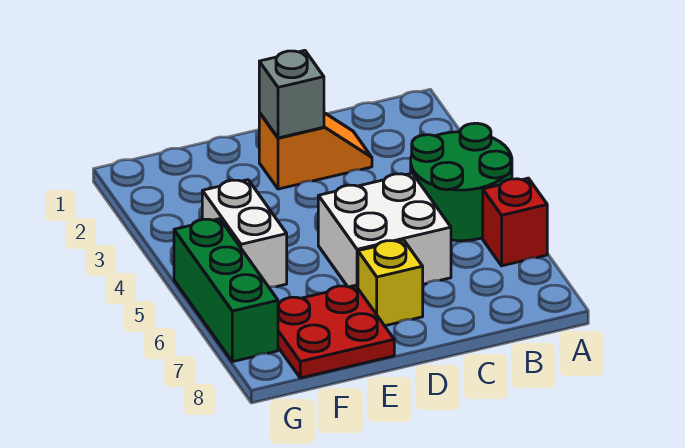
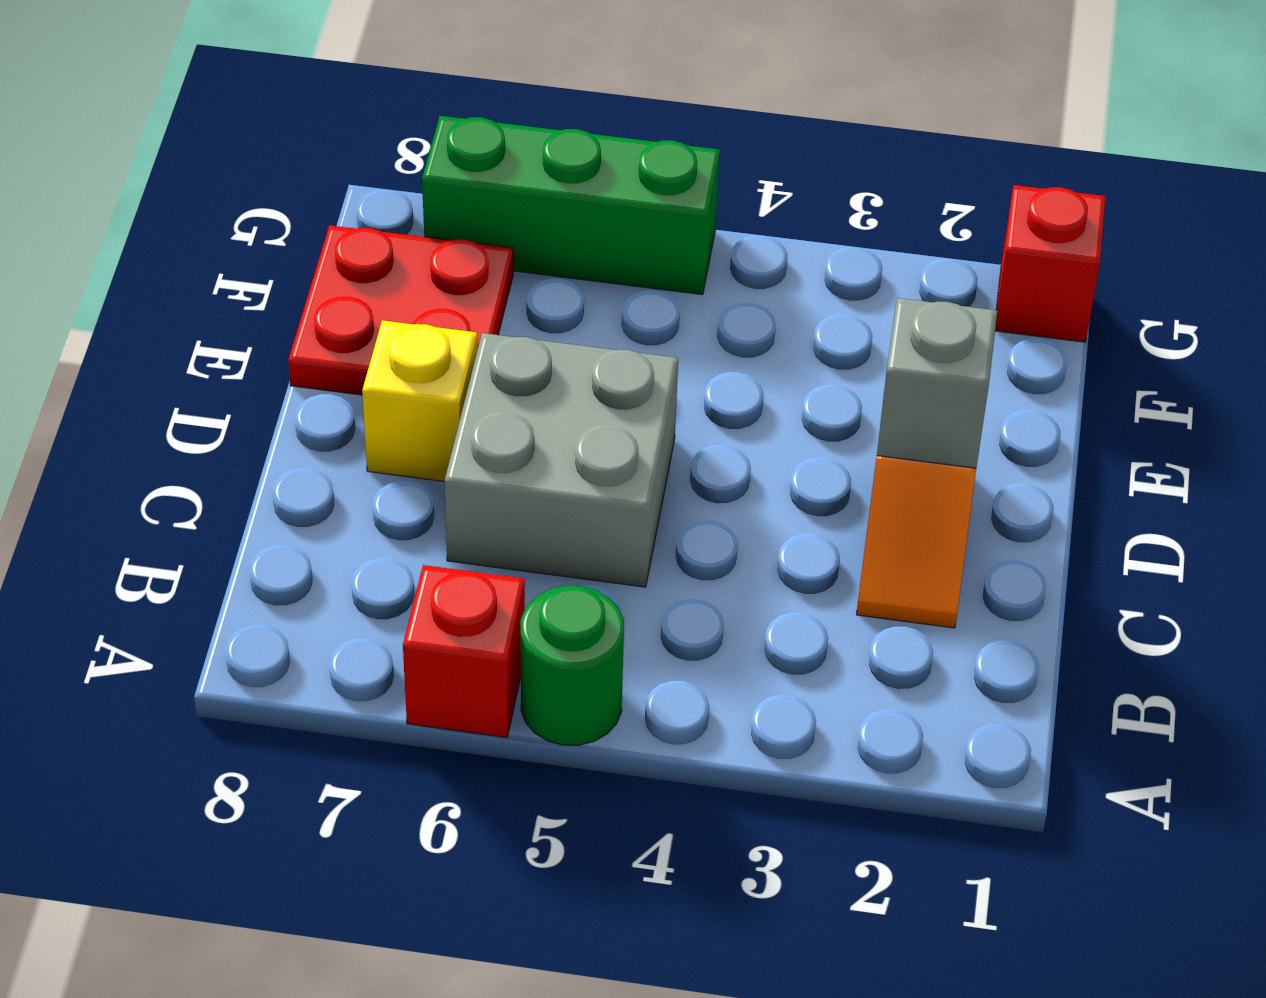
green 2x2 round brick [411,123,512,241] -> green 1x1 round brick [521,586,624,745]
white 2x2 brick [318,173,451,288] -> grey 2x2 brick [444,333,678,587]
white 1x2 brick [202,180,287,287] -> none
none -> red 1x1 brick [995,185,1106,342]

